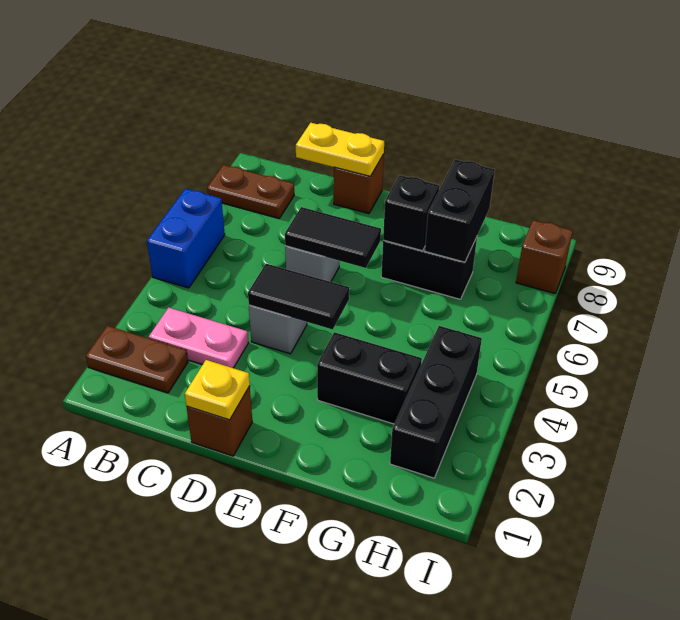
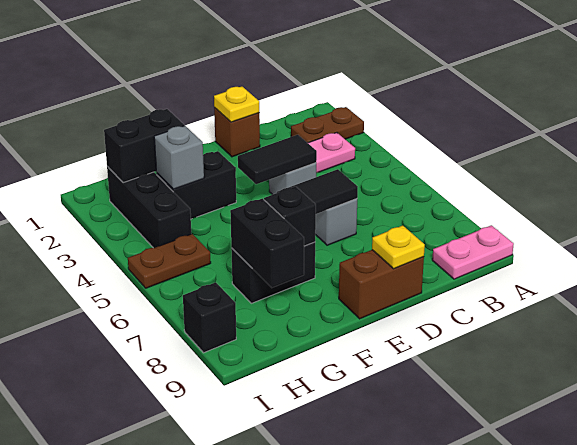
blue 1x2 brick [147,189,225,288] -> none
brown 1x2 plate [207,165,294,218] -> brown 1x2 plate moved to [128,234,211,288]
none -> pink 1x2 plate [432,225,514,279]
yellow 1x2 plate [296,123,384,176] -> yellow 1x1 plate [372,225,425,269]
brown 1x1 brick [334,155,384,213] -> brown 1x2 brick [339,250,424,319]
none -> black 1x2 brick [104,109,184,183]
none -> grey 1x1 brick [154,126,204,189]
brown 1x1 brick [516,220,573,293] -> black 1x1 brick [183,282,236,353]

